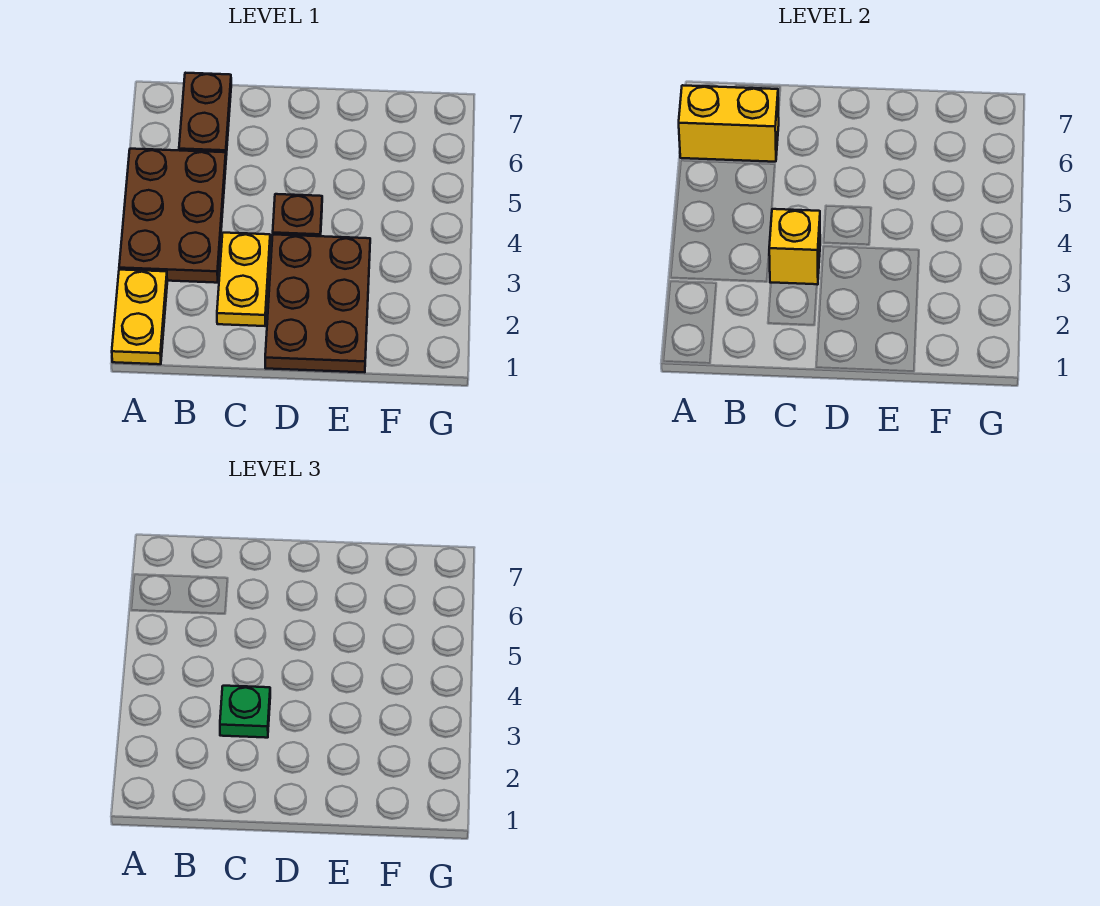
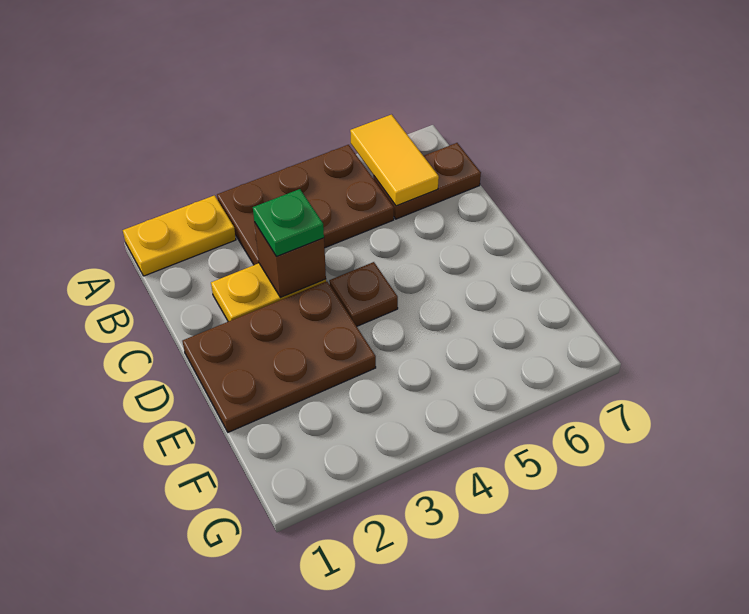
yellow 1x2 brick [679,85,779,162] -> yellow 1x2 tile [350,115,439,206]
yellow 1x1 brick [769,209,820,285] -> brown 1x1 brick [254,222,326,297]

